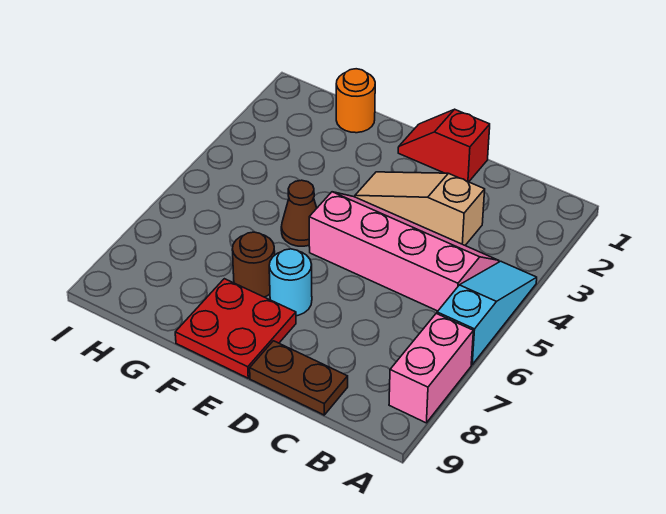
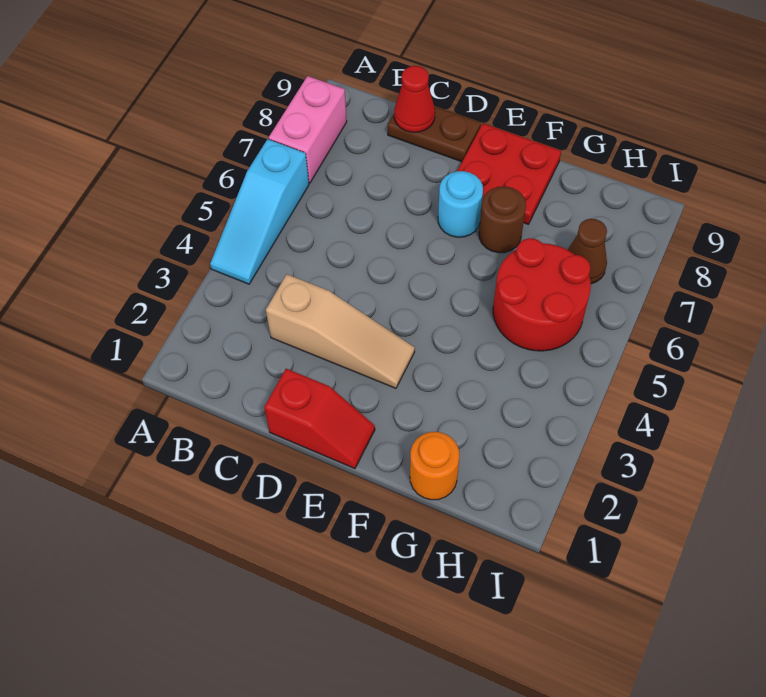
pink 2x4 slope [309,192,499,311] -> none
none -> red 1x1 cone [394,66,435,132]
brown 1x1 cone [281,180,317,246] -> brown 1x1 cone moved to [568,219,607,284]
none -> red 2x2 round brick [493,238,591,351]

